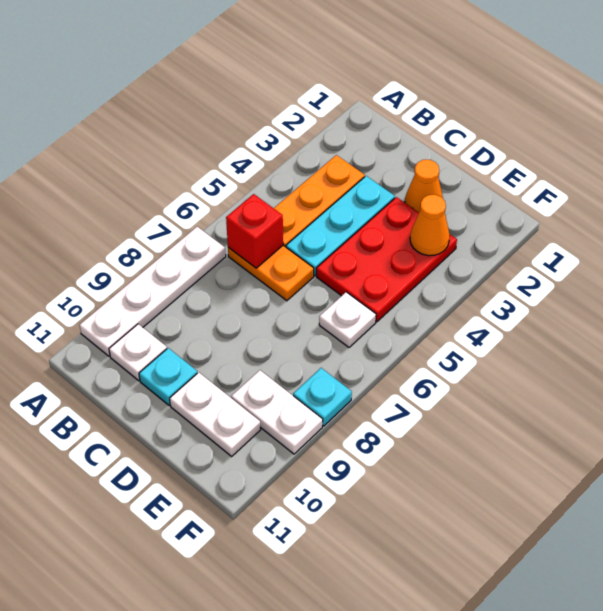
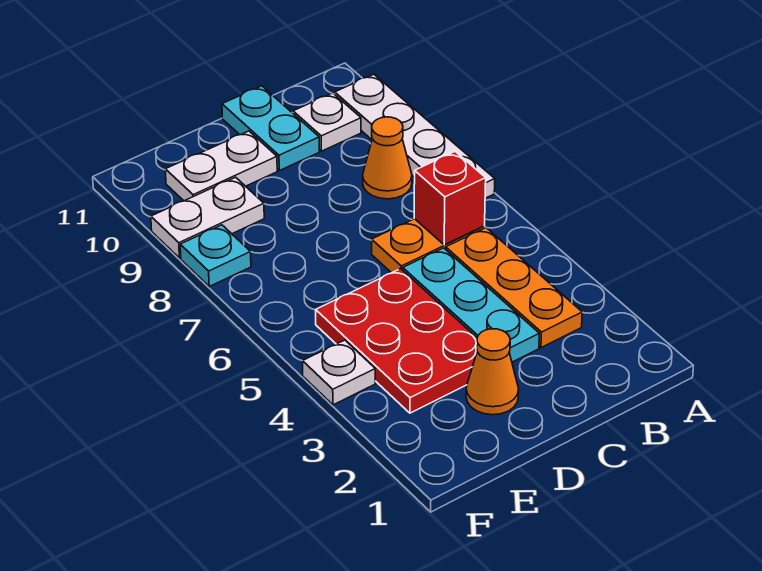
cyan 1x1 plate [139,348,197,405] -> cyan 1x2 plate [222,86,319,171]
orange 1x1 cone [410,195,450,256] -> orange 1x1 cone moved to [363,117,412,199]
white 1x1 plate [319,292,376,347] -> white 1x1 plate moved to [303,340,375,405]

